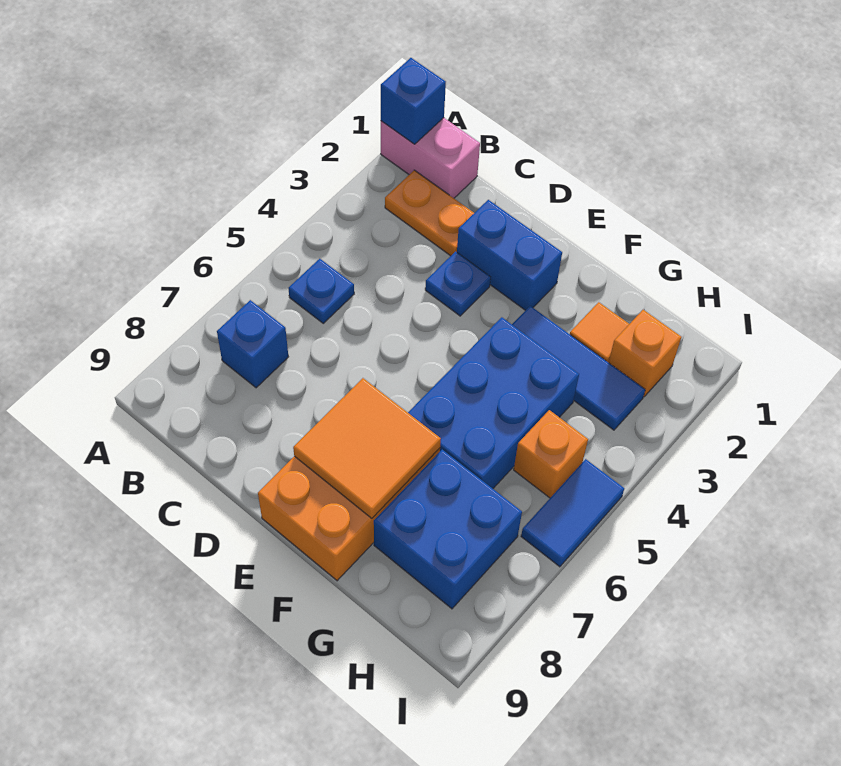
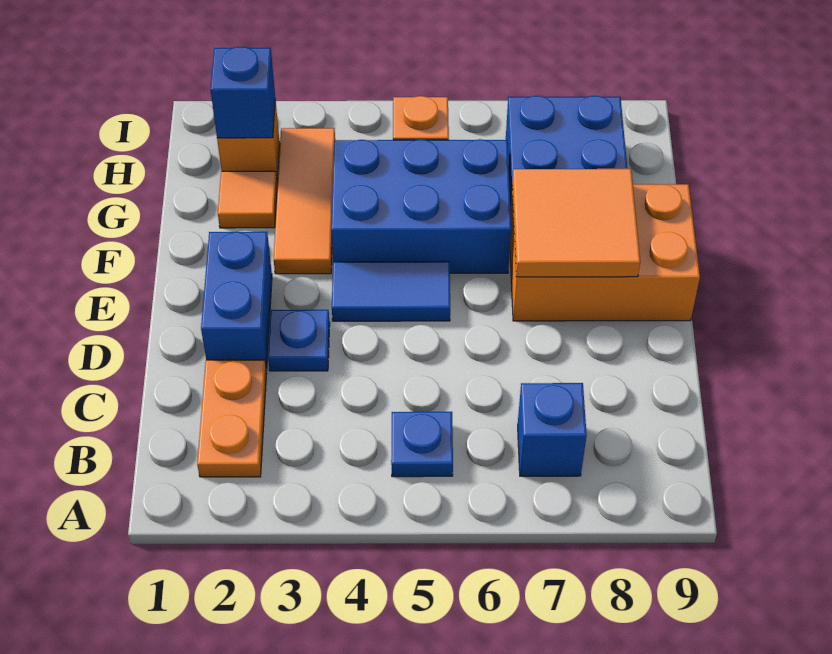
pink 1x2 brick [381,118,480,198] -> none
blue 1x1 brick [381,58,446,144] -> blue 1x1 brick moved to [210,47,275,138]
blue 1x3 tile [512,306,645,430] -> orange 1x3 tile [274,128,335,274]
blue 1x2 tile [521,459,624,567] -> blue 1x2 tile moved to [332,261,450,321]

